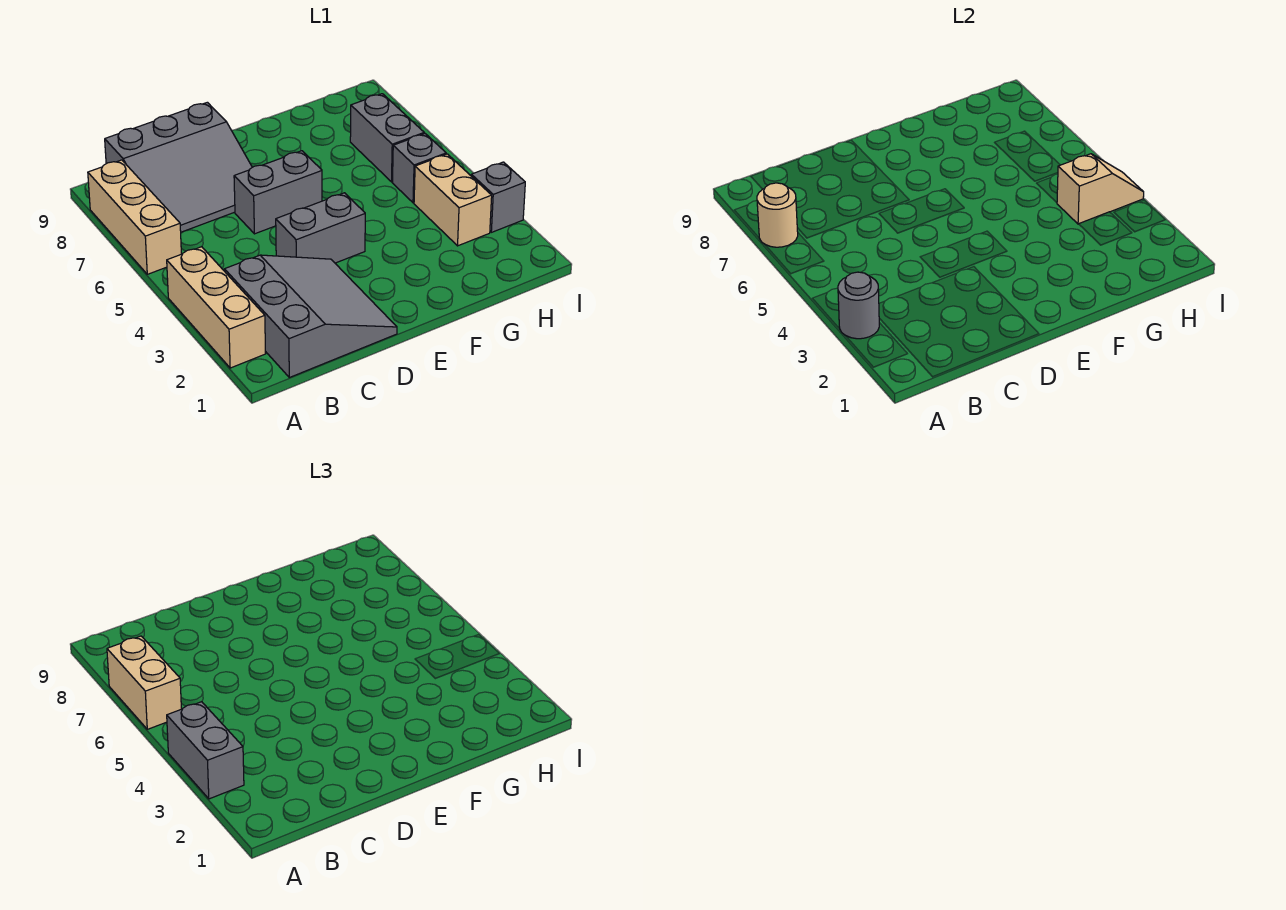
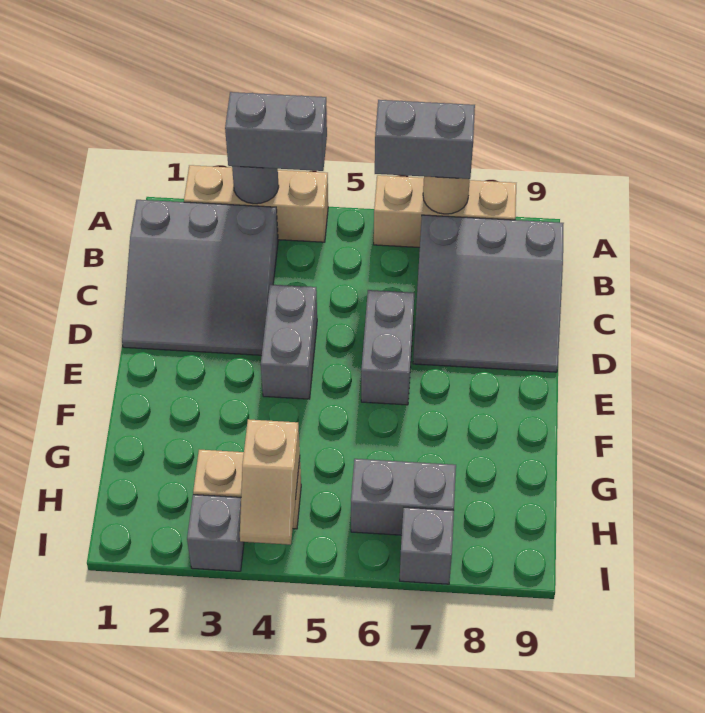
tan 1x2 brick [107,636,181,729] -> grey 1x2 brick [375,100,475,179]
grey 3x3 slope [105,102,252,232] -> grey 3x3 slope turned to [413,215,564,372]
grey 1x1 brick [393,134,446,203] -> grey 1x1 brick moved to [400,507,454,584]

